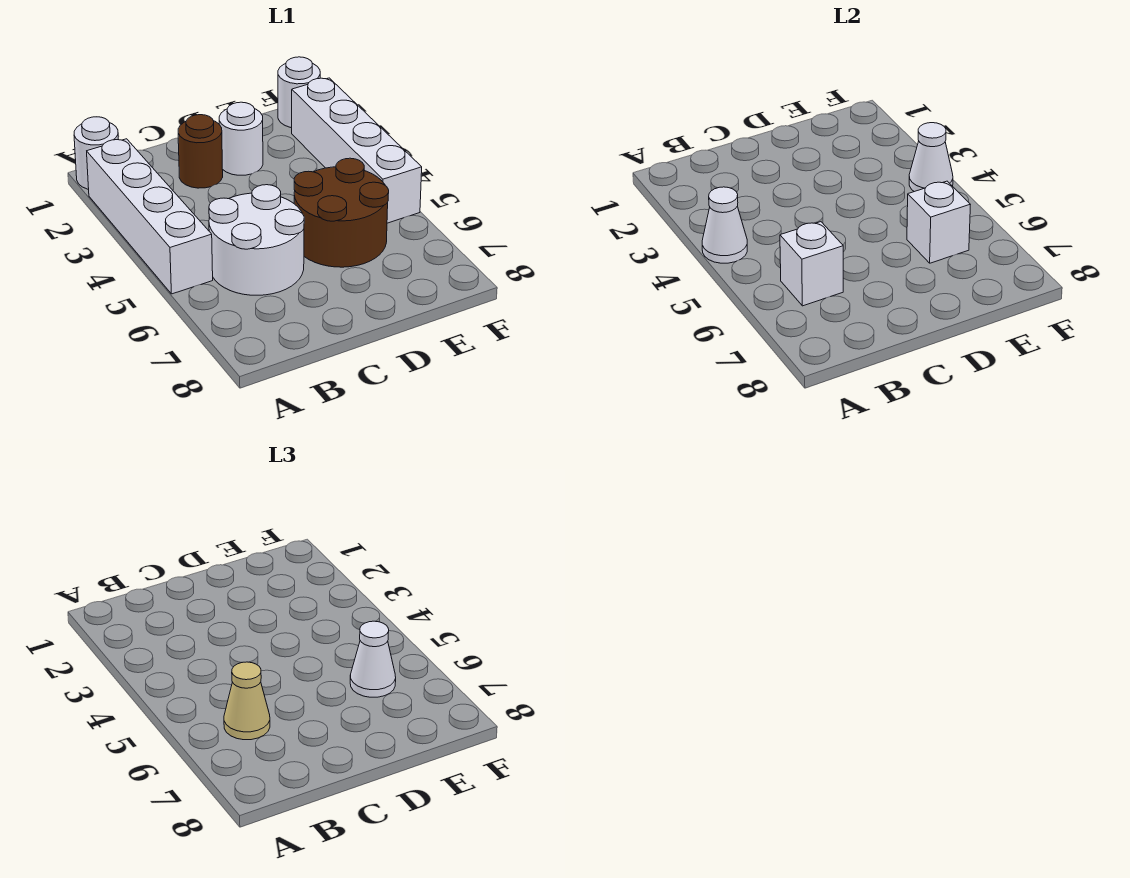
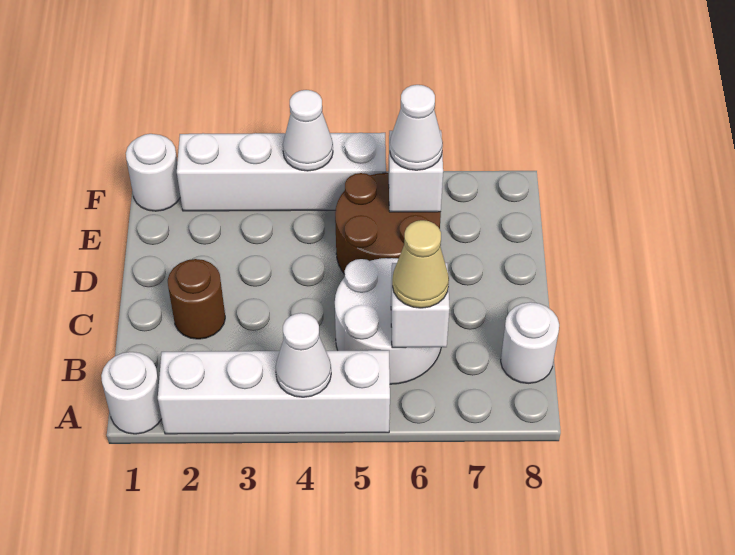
white 1x1 round brick [219,102,263,175] -> white 1x1 round brick moved to [501,302,559,383]

